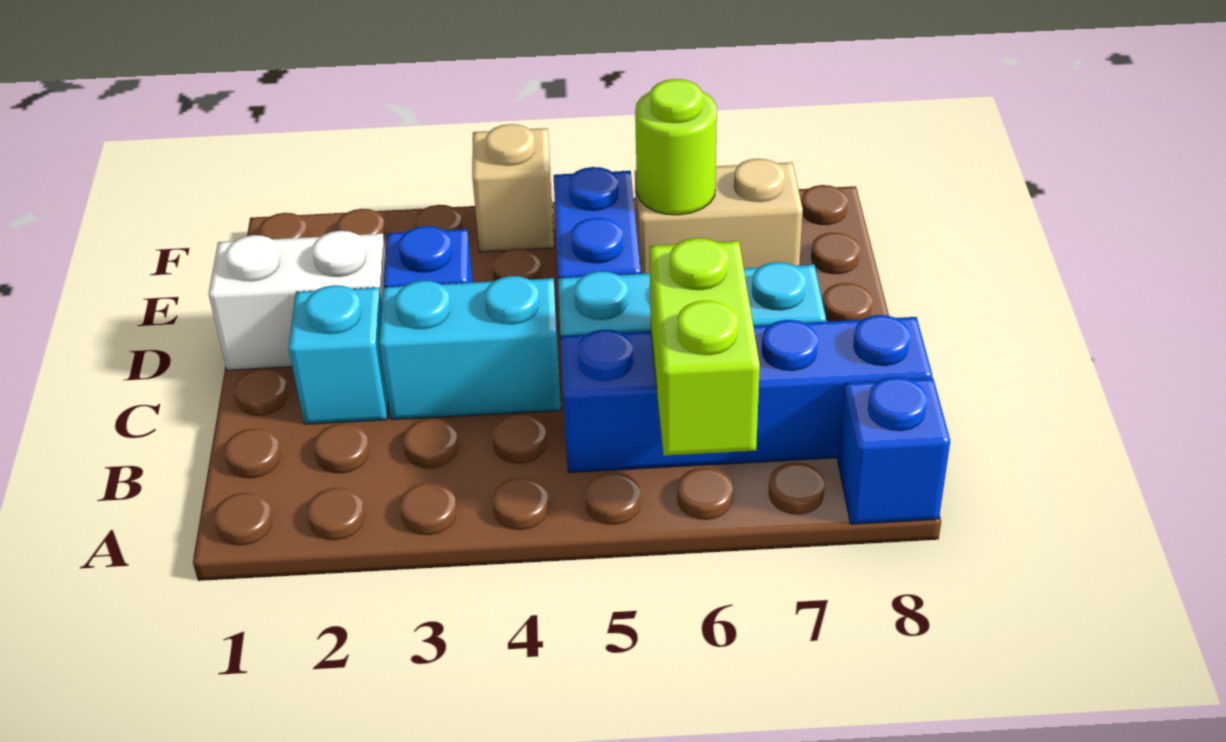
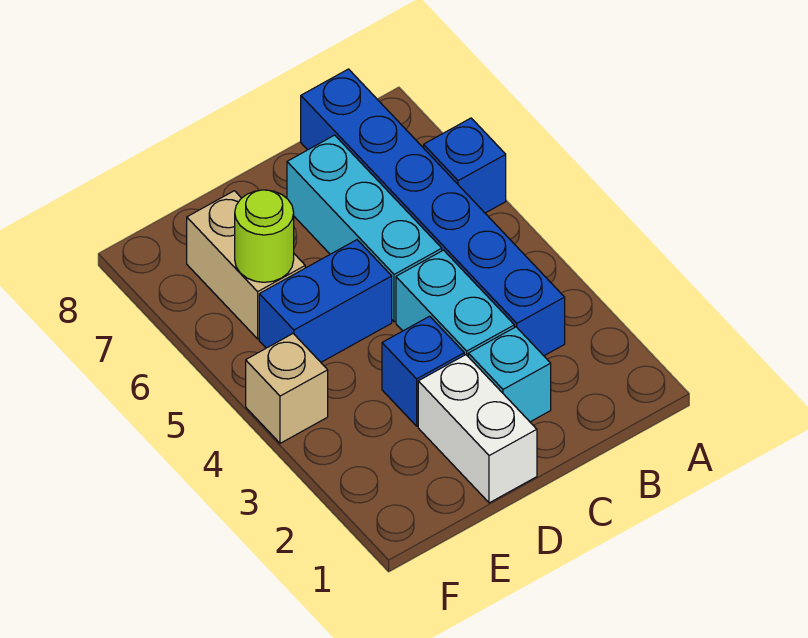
lime 1x2 brick [650,238,760,456] -> none
blue 1x1 brick [838,377,950,524] -> blue 1x1 brick moved to [424,118,506,213]
blue 1x4 brick [560,315,932,473] -> blue 1x6 brick [301,69,565,356]

